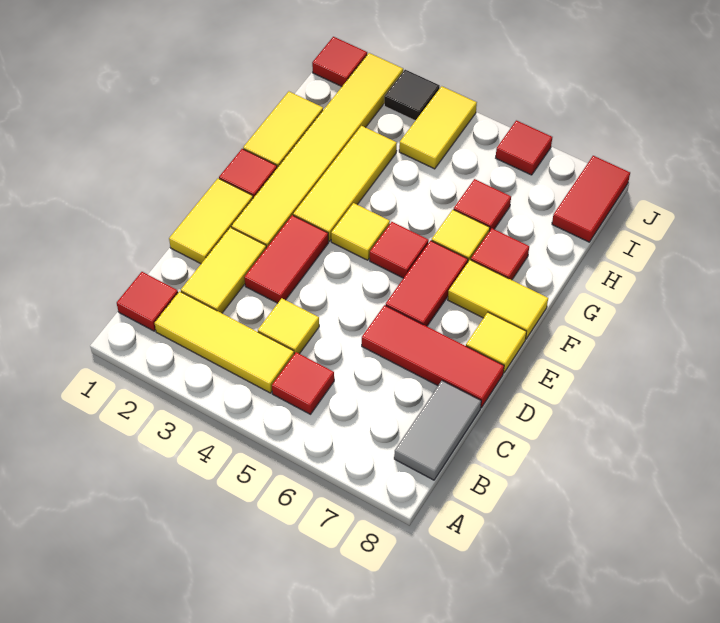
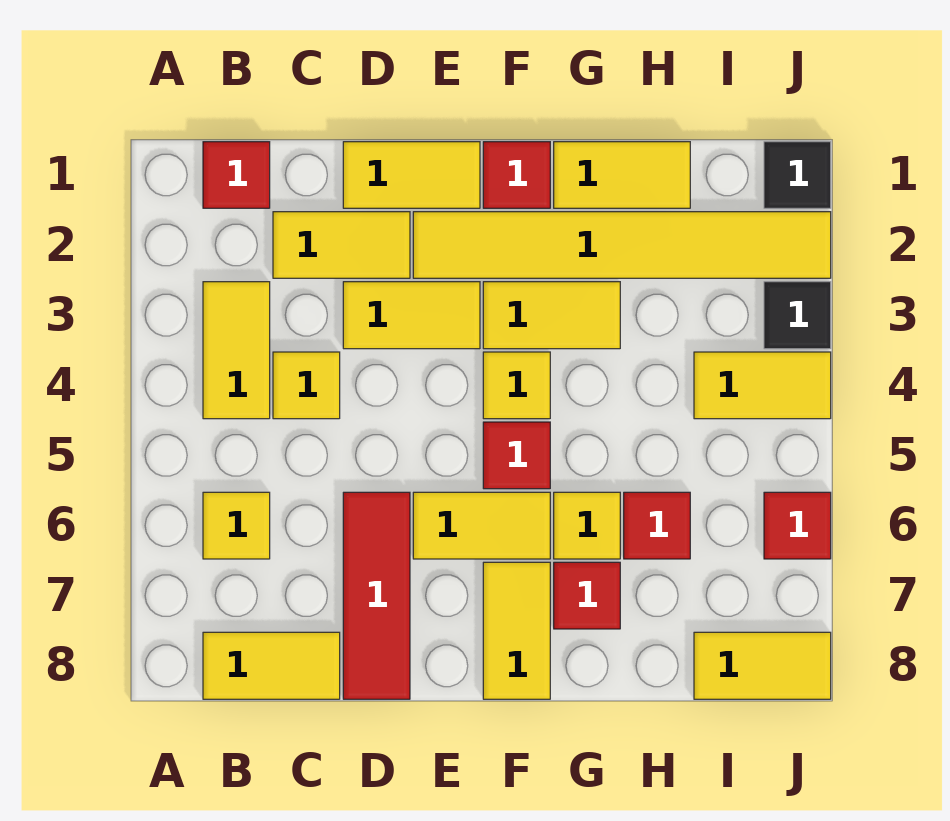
yellow 1x3 tile [155,291,294,393] -> yellow 1x2 tile [203,282,270,419]
red 1x1 tile [272,352,334,414] -> none
grey 1x2 tile [394,381,481,480] -> yellow 1x2 tile [203,632,340,699]
red 1x2 tile [244,215,329,303] -> yellow 1x2 tile [343,282,480,349]
red 1x2 tile [386,241,468,326] -> yellow 1x2 tile [413,492,550,559]
yellow 1x1 tile [466,312,527,373] -> yellow 1x1 tile moved to [203,492,270,559]
yellow 1x3 tile [293,126,397,241] -> yellow 1x2 tile [483,282,620,349]
red 1x2 tile [552,156,630,242] -> yellow 1x2 tile [694,632,831,699]
red 1x1 tile [312,37,367,86] -> black 1x1 tile [764,142,831,208]

